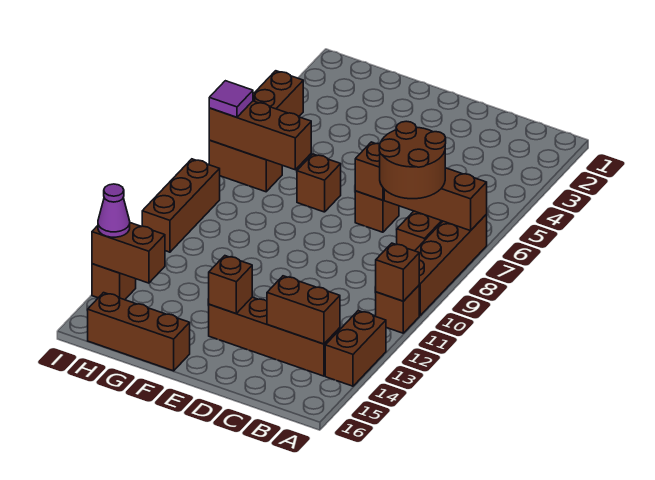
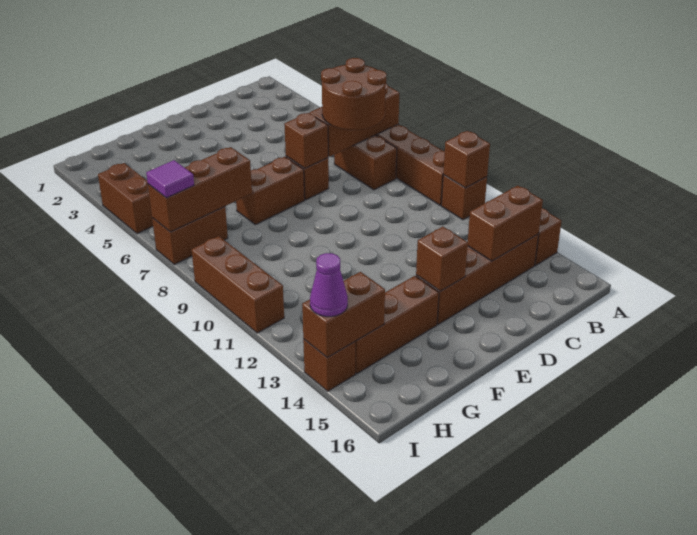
brown 1x1 brick [297,154,341,212] -> brown 1x2 brick [236,157,305,225]
brown 1x3 brick [88,293,190,371] -> brown 1x3 brick moved to [355,276,439,374]

